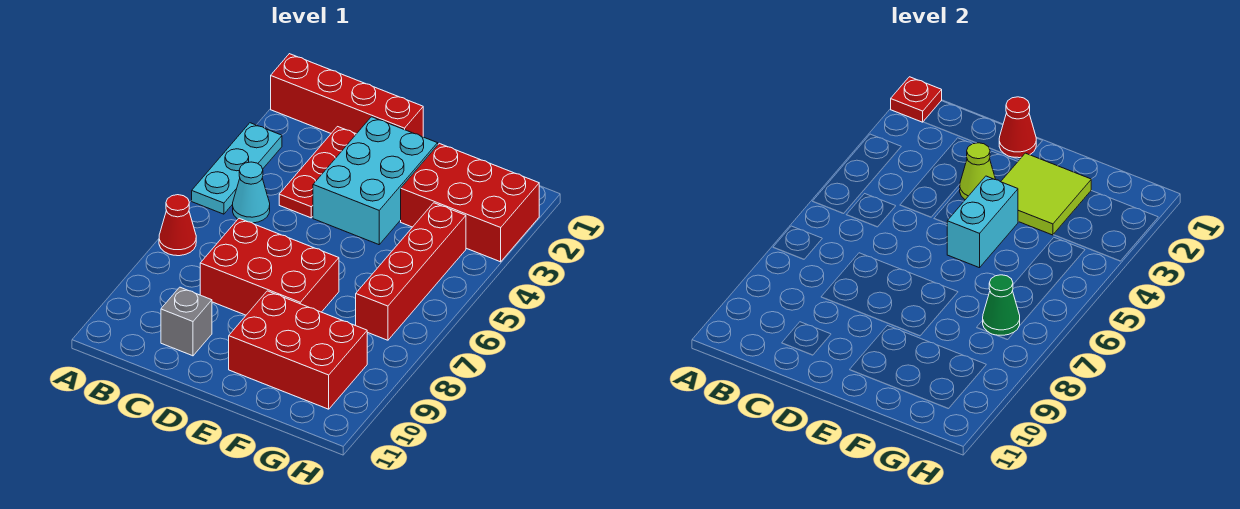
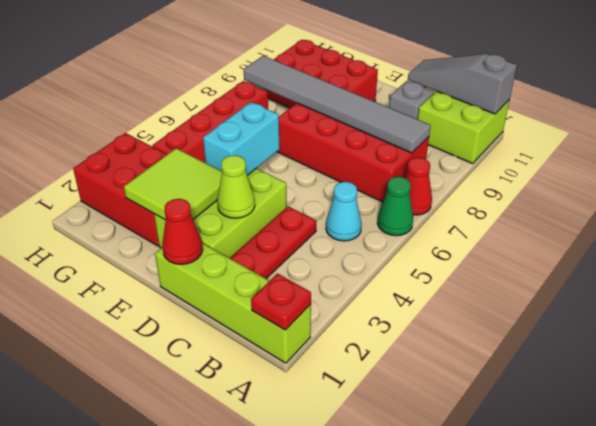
red 1x4 brick [271,54,423,137] -> lime 1x4 brick [155,243,311,363]
cyan 1x3 plate [192,123,282,214] -> none
none -> lime 2x2 brick [418,91,509,164]
none -> grey 1x3 slope [408,54,517,114]
none -> grey 1x6 tile [244,56,431,153]
red 2x3 brick [200,218,339,315] -> red 2x4 brick [277,103,429,202]
cyan 2x3 brick [313,117,438,245] -> lime 2x3 brick [154,168,287,258]
green 1x1 cone [983,275,1020,335] -> green 1x1 cone moved to [377,177,413,236]

